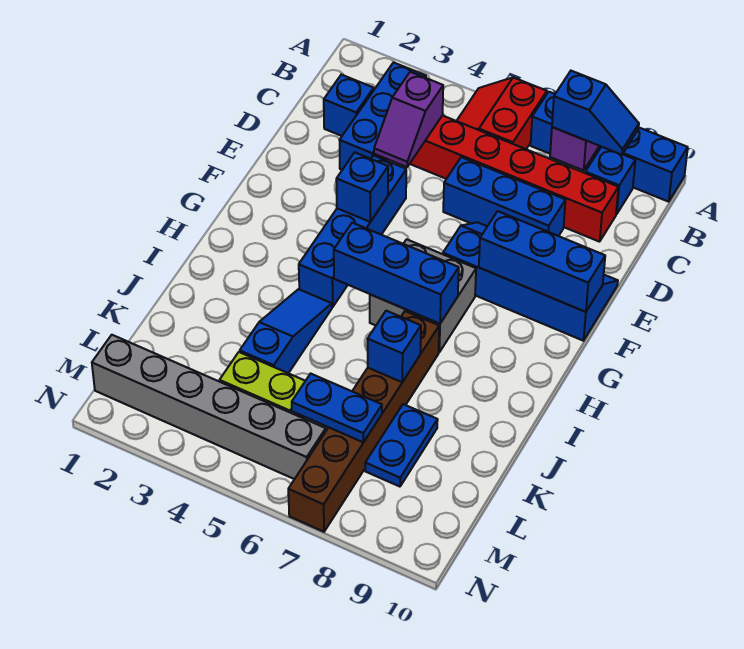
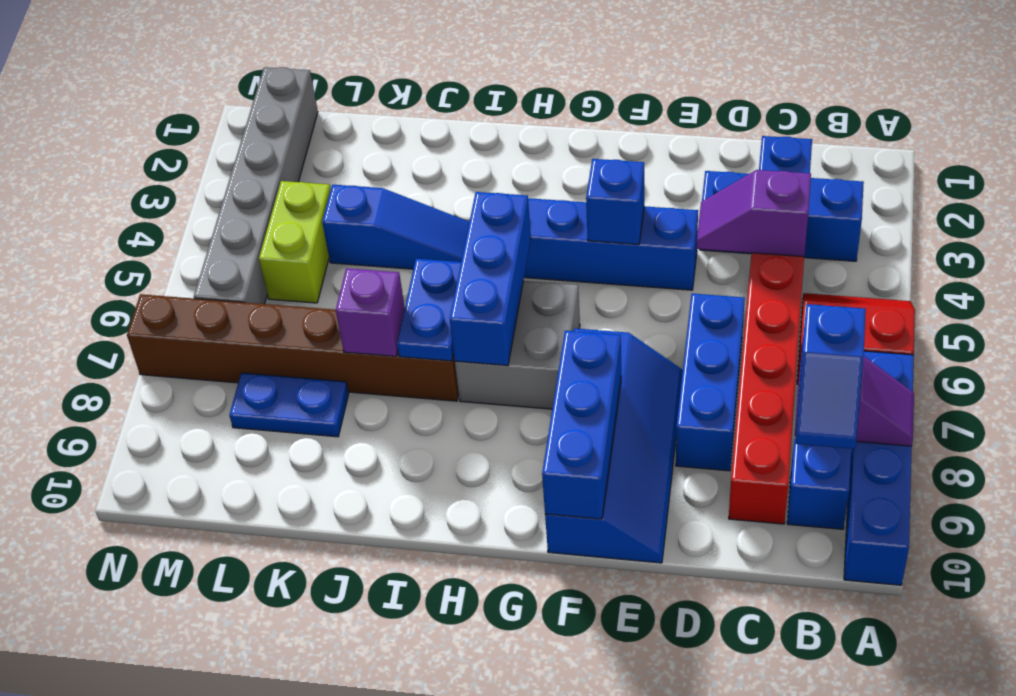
blue 1x1 brick [367,311,421,382] -> purple 1x1 brick [336,268,405,356]
blue 1x2 plate [292,374,382,442] -> blue 1x2 plate moved to [397,259,461,361]

